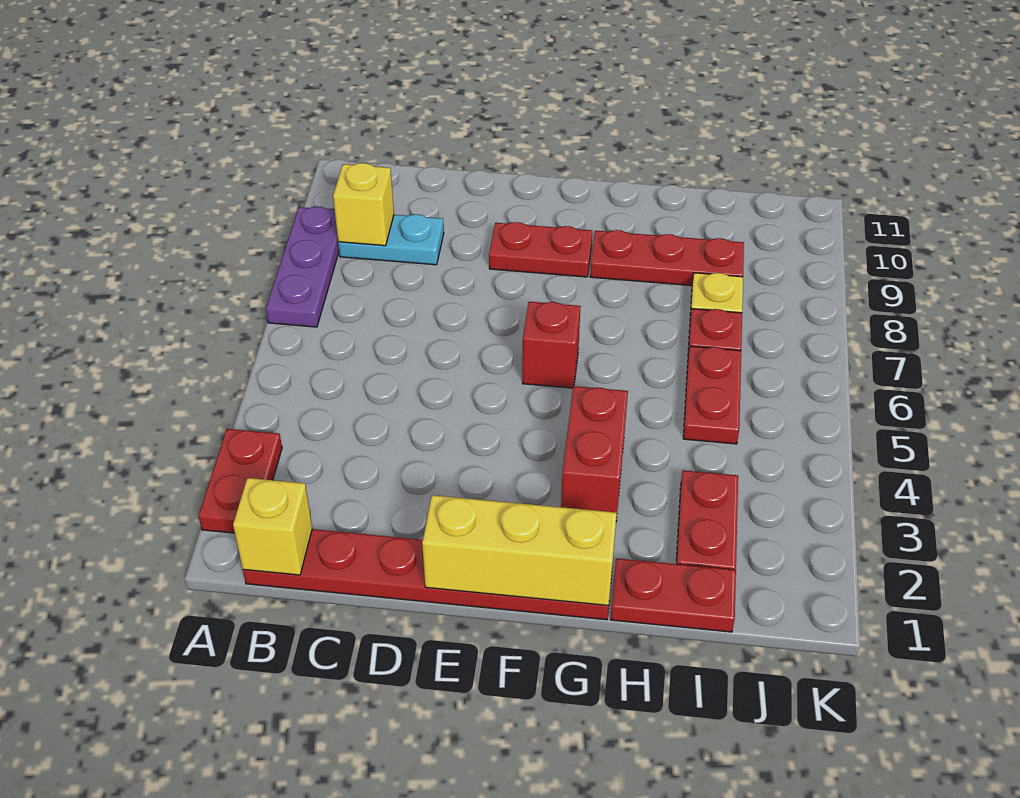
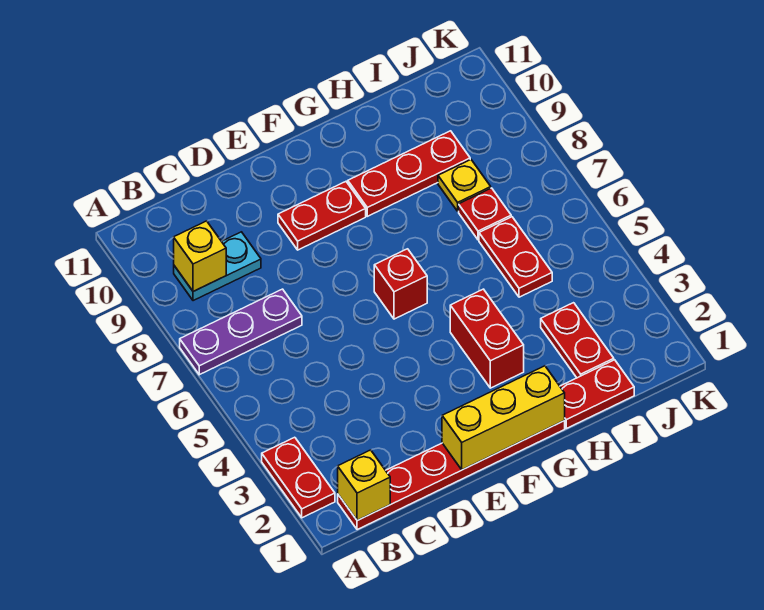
purple 1x3 plate [266,206,339,327] -> purple 1x3 plate turned to [180,289,302,375]

